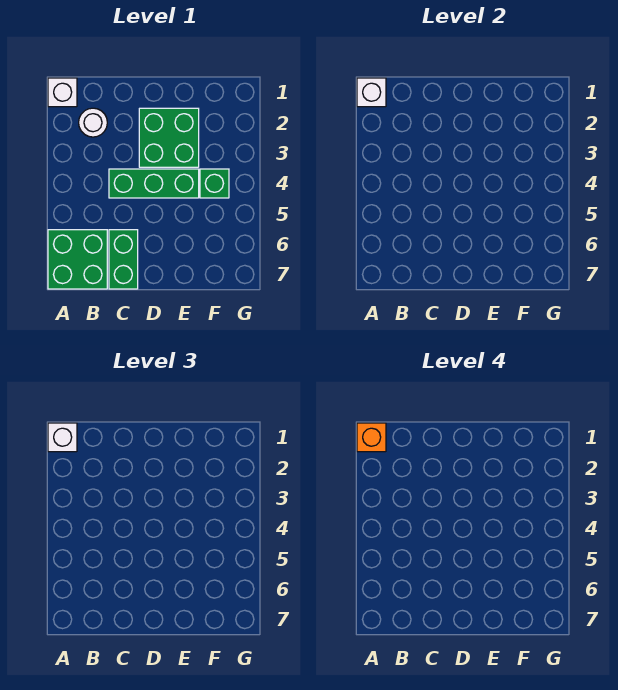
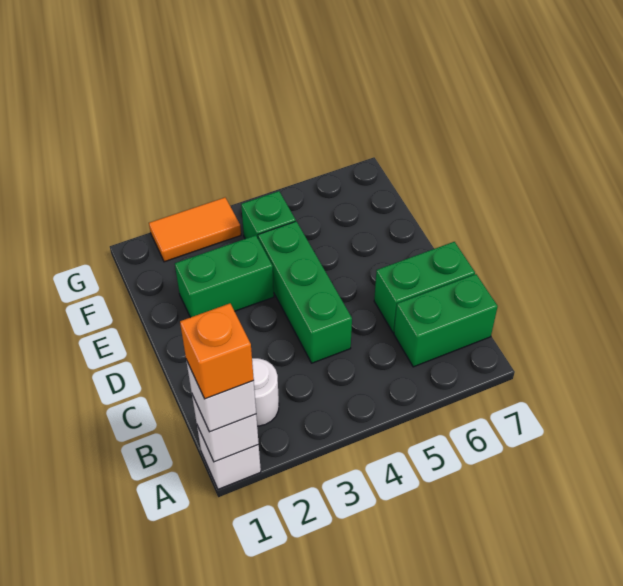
green 2x2 brick [48,230,107,289] -> green 1x2 brick [394,274,498,367]
green 2x2 brick [139,108,199,167] -> green 1x2 brick [175,235,274,317]
none -> orange 1x2 tile [149,198,241,262]

